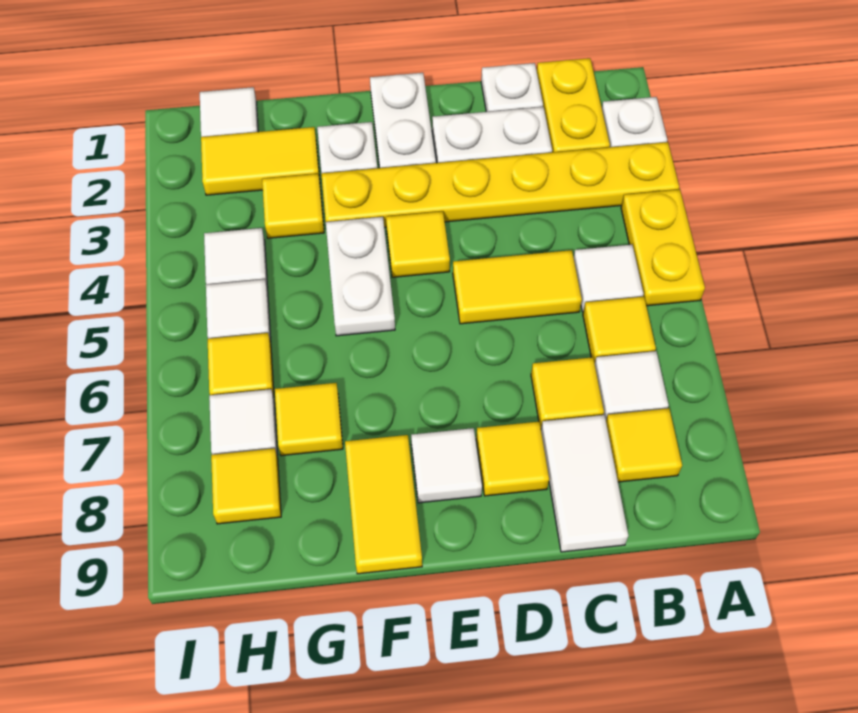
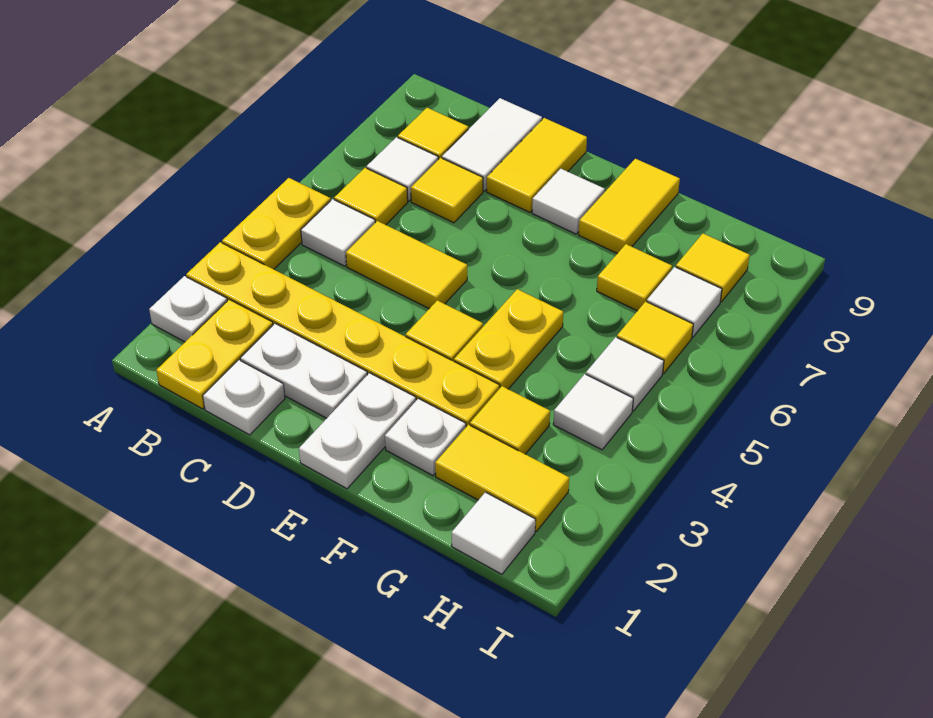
yellow 1x1 tile [476,422,549,496] -> yellow 1x2 tile [487,118,587,212]
white 1x2 plate [326,217,395,336] -> yellow 1x2 plate [454,289,563,389]

